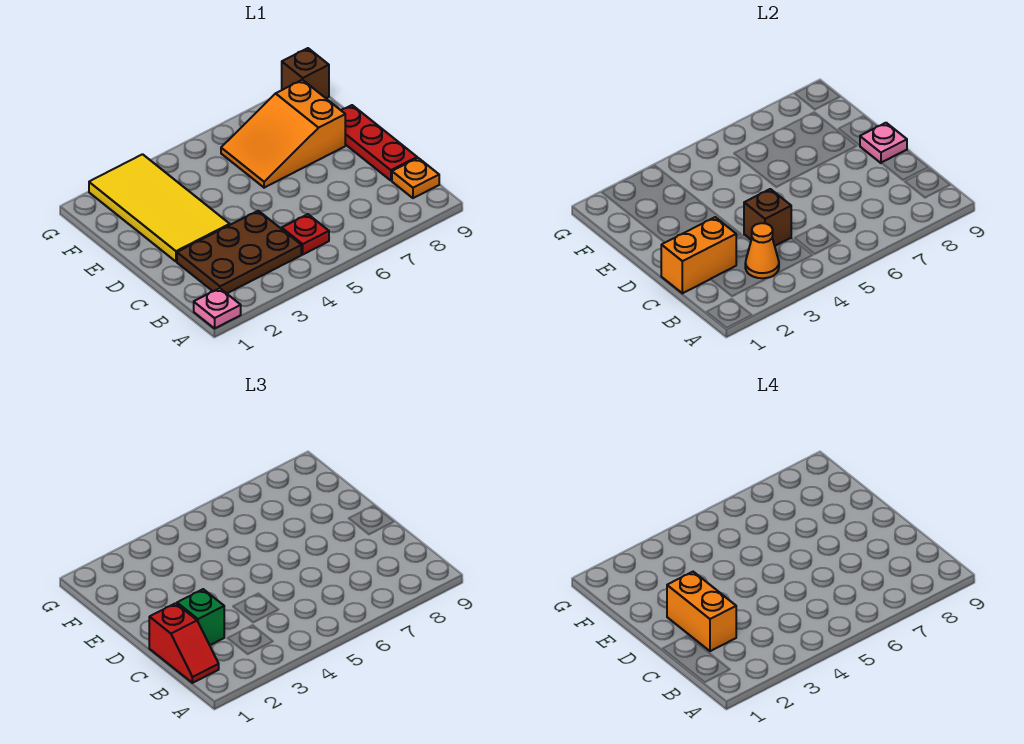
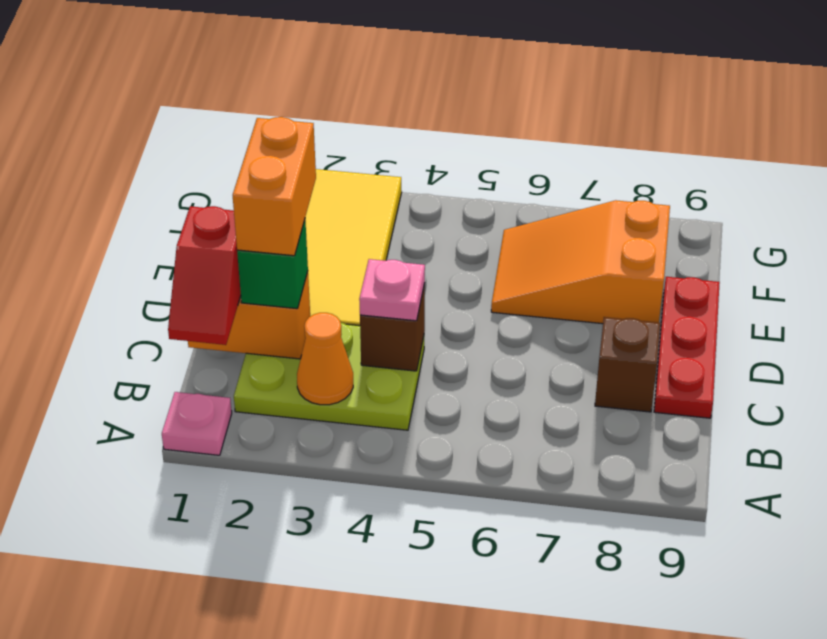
brown 2x3 plate [177,211,301,293] -> lime 2x3 plate [234,323,424,430]
red 1x1 plate [282,214,329,254] -> none
orange 1x1 plate [392,158,439,198] -> none
pink 1x1 plate [860,123,907,163] -> pink 1x1 plate moved to [359,259,425,321]
brown 1x1 brick [282,48,329,98] -> brown 1x1 brick moved to [595,317,660,412]

